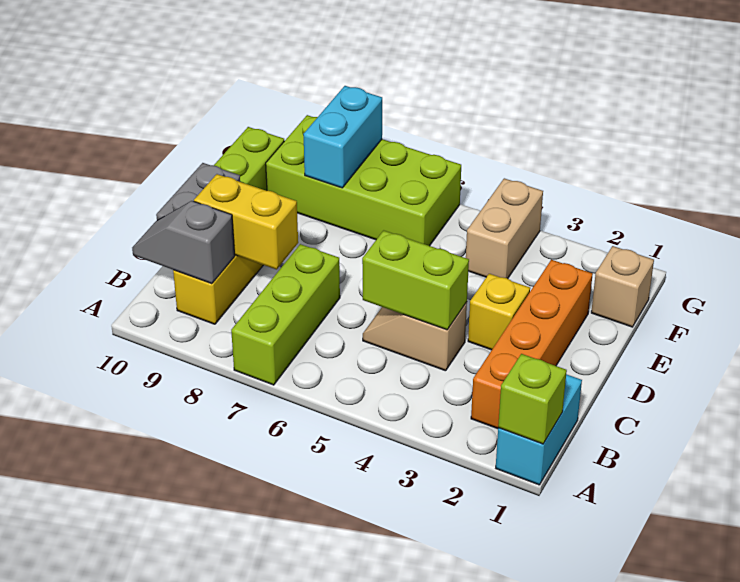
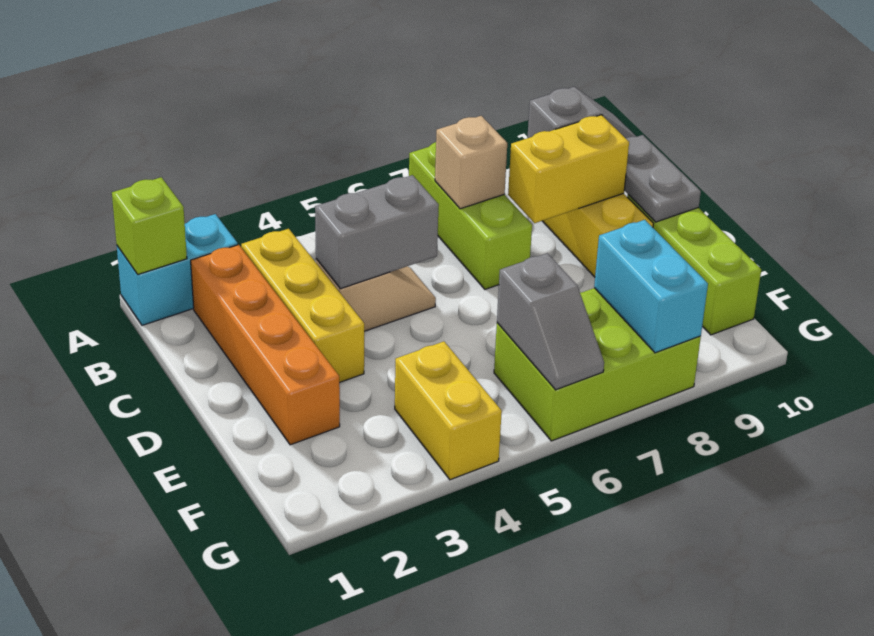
cyan 1x2 brick [496,374,582,485] -> cyan 1x2 brick turned to [117,214,238,325]
lime 1x2 brick [362,230,469,330] -> grey 1x2 brick [315,175,439,289]
yellow 1x1 brick [468,274,530,350] -> yellow 1x3 brick [241,229,364,383]
tan 1x1 brick [591,246,654,327] -> tan 1x1 brick moved to [435,116,507,209]
tan 1x2 brick [466,178,543,279] -> yellow 1x2 brick [395,341,502,480]
lime 2x4 brick [266,115,461,246] -> lime 2x3 brick [494,288,701,441]
none -> grey 1x2 slope [497,253,604,390]

